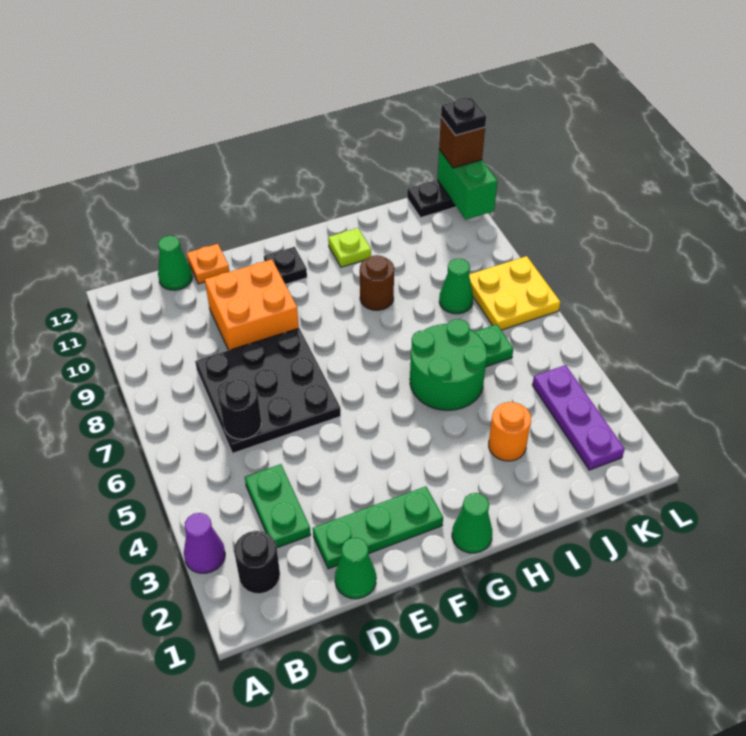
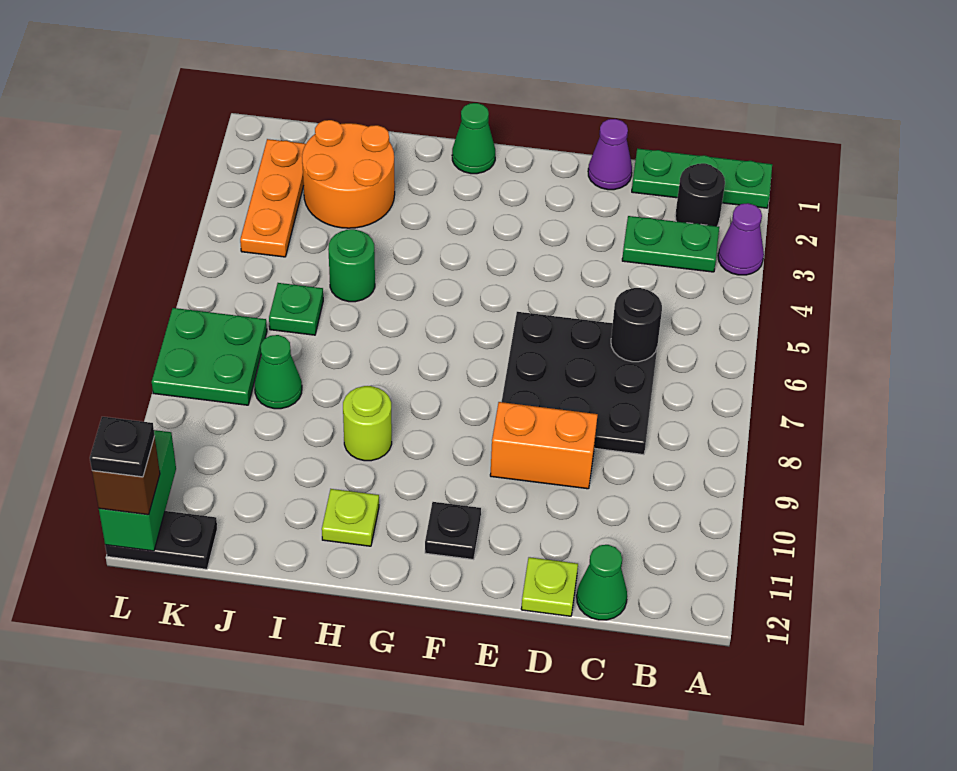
green 1x2 plate [245,464,311,548] -> green 1x2 plate turned to [622,216,719,272]
green 1x1 cone [335,538,376,599] -> purple 1x1 cone [588,119,632,190]
green 1x3 plate [313,486,443,569] -> green 1x3 plate moved to [632,148,772,208]
orange 2x2 brick [205,259,299,350] -> orange 1x2 brick [490,402,598,489]
orange 1x1 plate [187,244,229,284] -> lime 1x1 plate [521,557,578,616]
green 2x2 round brick [410,319,487,410] -> green 1x1 round brick [328,229,375,302]
brown 1x1 round brick [360,255,394,310] -> lime 1x1 round brick [343,386,392,461]
orange 1x1 round brick [489,402,531,461] -> orange 2x2 round brick [302,120,395,228]
purple 1x3 plate [532,365,625,470] -> orange 1x3 plate [240,139,306,257]
yellow 2x2 plate [469,256,560,330] -> green 2x2 plate [152,308,267,405]

